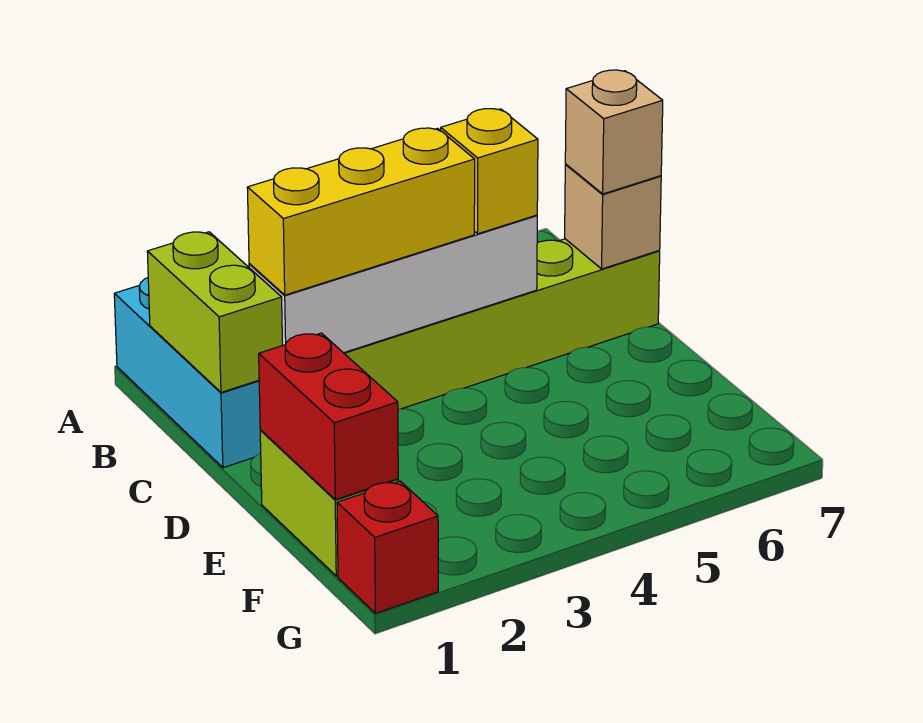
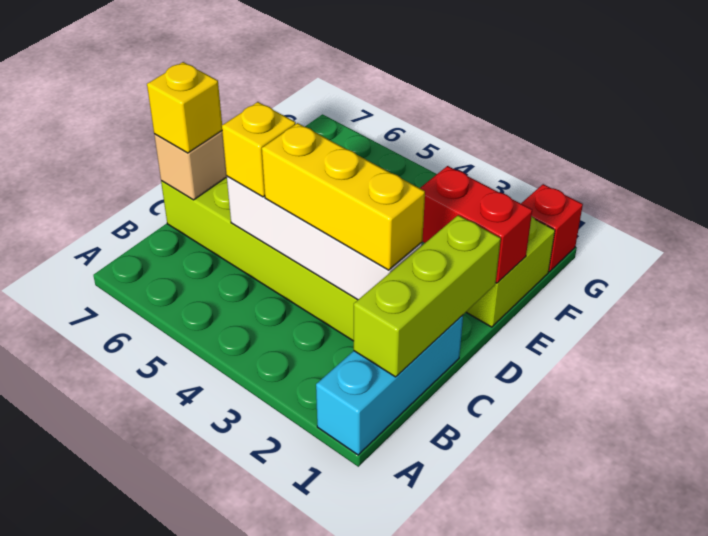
lime 1x2 brick [147,232,283,392] -> lime 1x3 brick [354,215,501,377]
tan 1x1 brick [565,70,663,194] -> yellow 1x1 brick [147,62,222,153]
red 1x2 brick [259,333,398,500] -> red 1x2 brick turned to [420,166,532,283]

